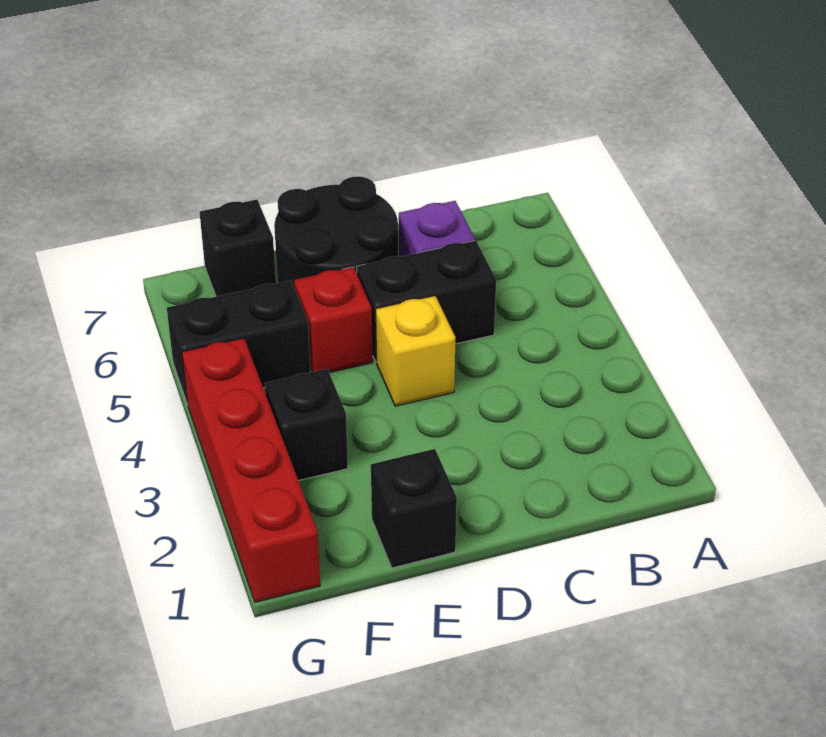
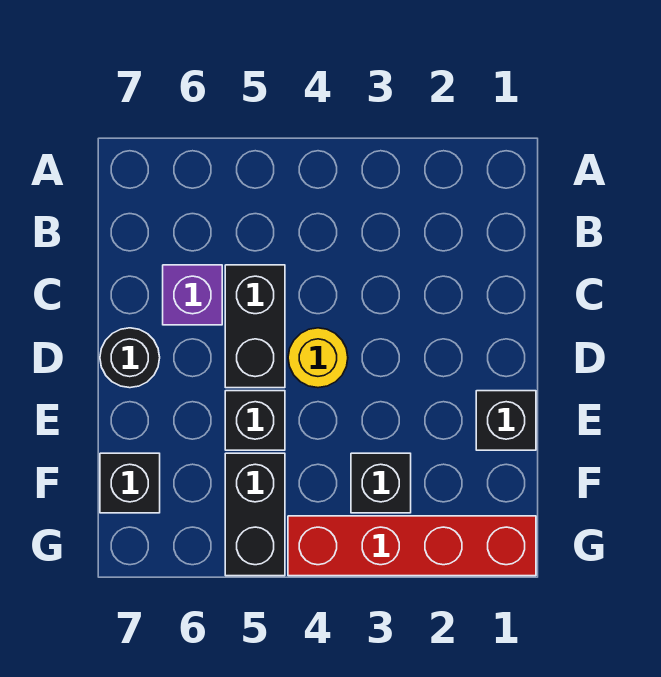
yellow 1x1 brick [376,296,455,406] -> yellow 1x1 round brick [288,328,348,388]
black 2x2 round brick [274,177,398,286] -> black 1x1 round brick [100,328,160,388]
red 1x1 brick [294,267,373,373] -> black 1x1 brick [225,391,285,450]

